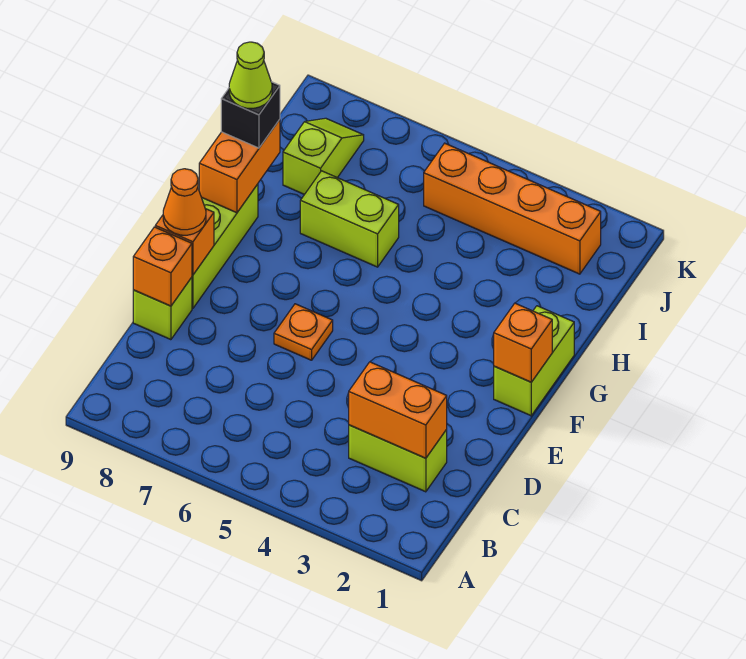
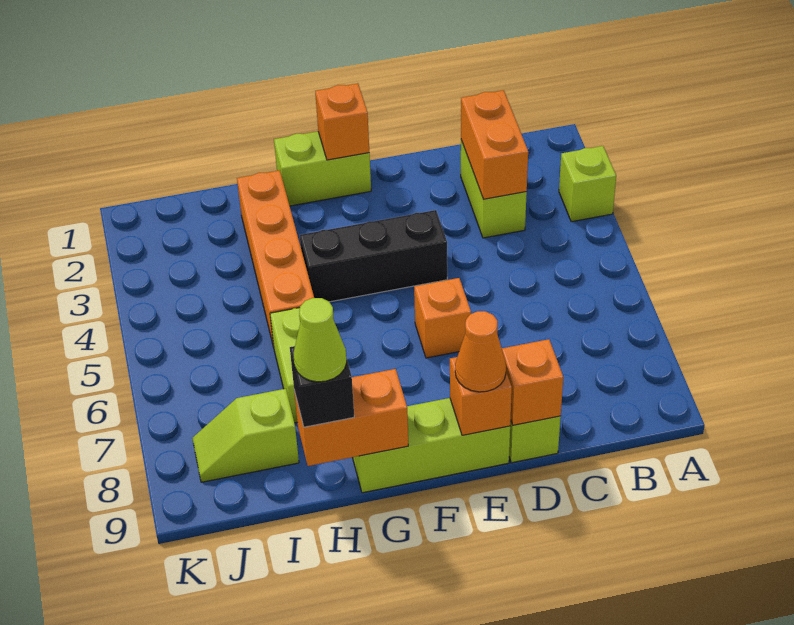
none -> lime 1x1 brick [559,146,616,222]
none -> black 1x3 brick [300,210,447,302]
orange 1x1 plate [274,304,333,360] -> orange 1x1 brick [414,278,471,358]
orange 1x4 brick [424,143,601,274] -> orange 1x4 brick moved to [237,170,314,347]

